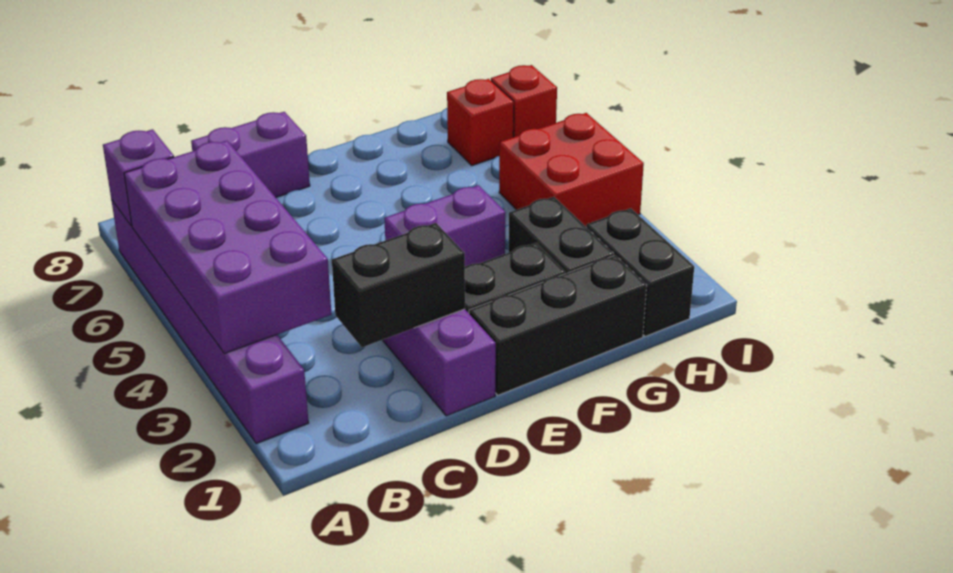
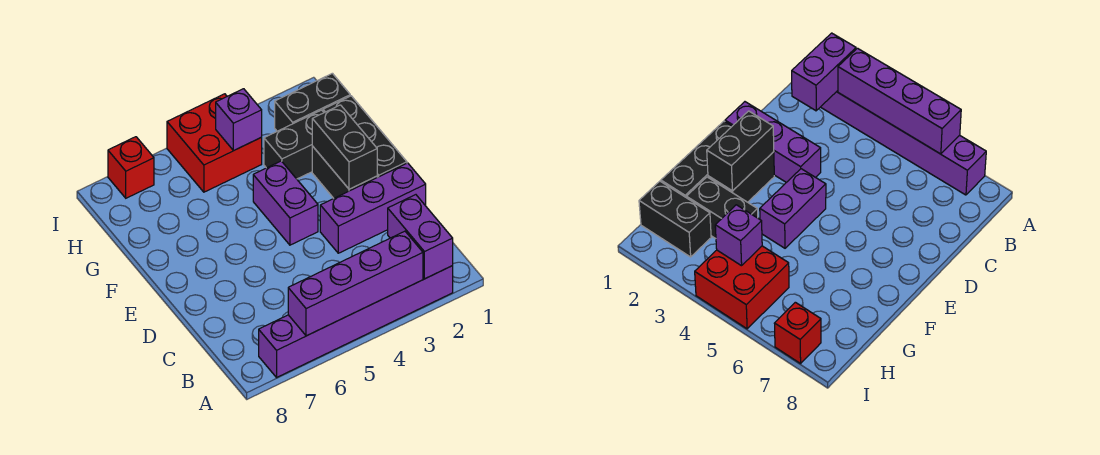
purple 2x4 brick [124,141,331,354] -> purple 1x4 brick [288,231,423,336]
purple 1x1 brick [103,129,174,226] -> purple 1x1 brick moved to [216,89,262,150]
black 1x2 brick [332,223,465,347] -> black 1x2 brick moved to [312,105,377,189]
purple 1x2 brick [191,112,310,197] -> purple 1x2 brick moved to [388,195,453,279]
red 1x1 brick [447,79,514,166] -> none

